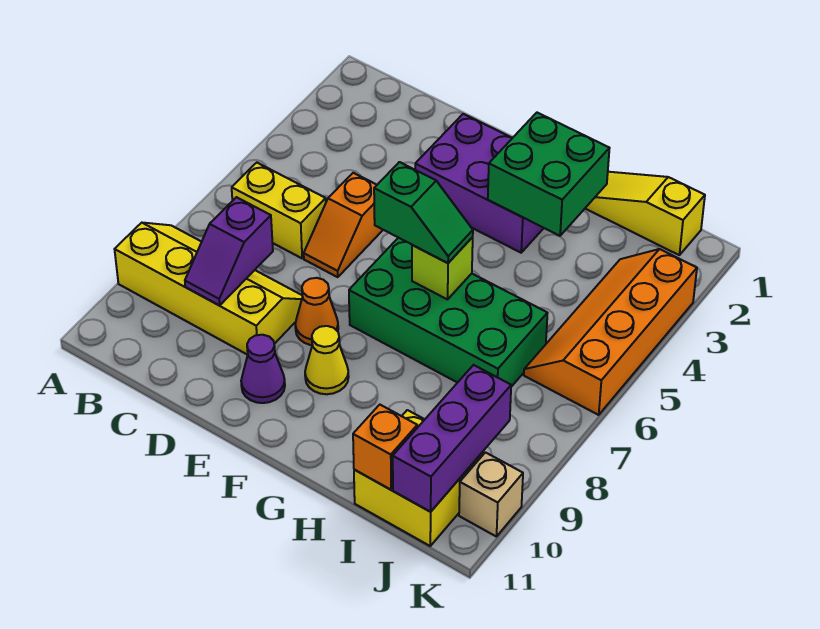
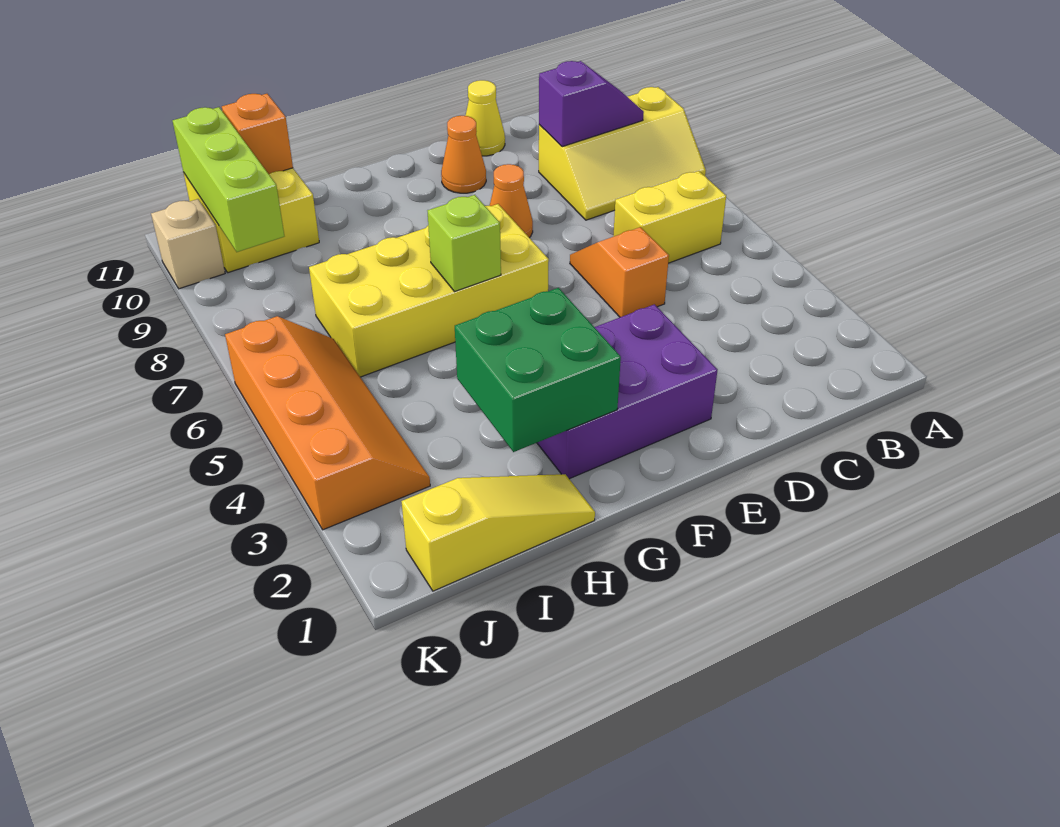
yellow 2x4 slope [115,223,303,355] -> yellow 2x3 slope [539,87,706,220]
purple 1x2 slope [185,197,273,306] -> purple 1x2 slope turned to [539,61,644,147]
purple 1x1 cone [241,335,285,403] -> orange 1x1 cone [441,116,486,193]
green 2x4 brick [349,238,548,387] -> yellow 2x4 brick [309,204,549,377]
green 1x2 slope [374,162,473,263] -> none
yellow 1x1 cone [305,326,349,394] -> yellow 1x1 cone moved to [466,80,505,156]
purple 1x3 brick [393,365,511,512] -> lime 1x3 brick [173,107,284,252]

